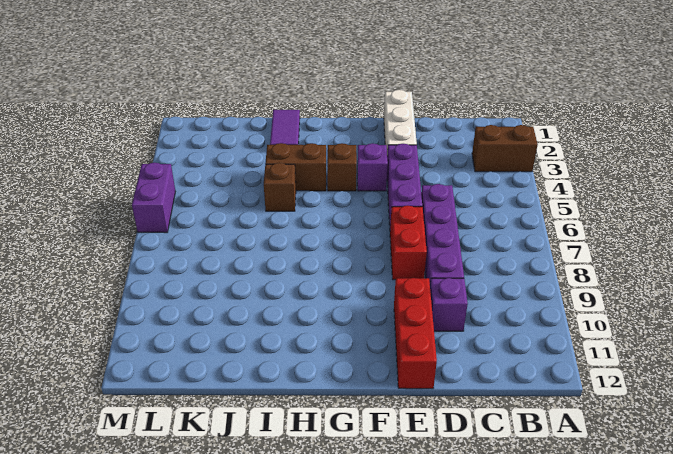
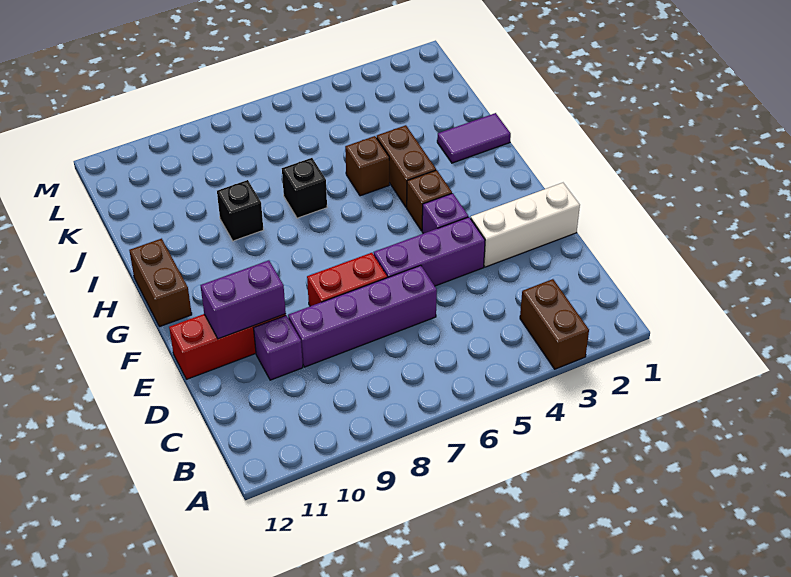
none -> brown 1x2 brick [129,239,192,327]
none -> black 1x1 brick [282,158,327,218]
none -> black 1x1 brick [217,180,263,241]
purple 1x2 brick [132,162,175,233] -> purple 1x2 brick moved to [201,260,286,339]

